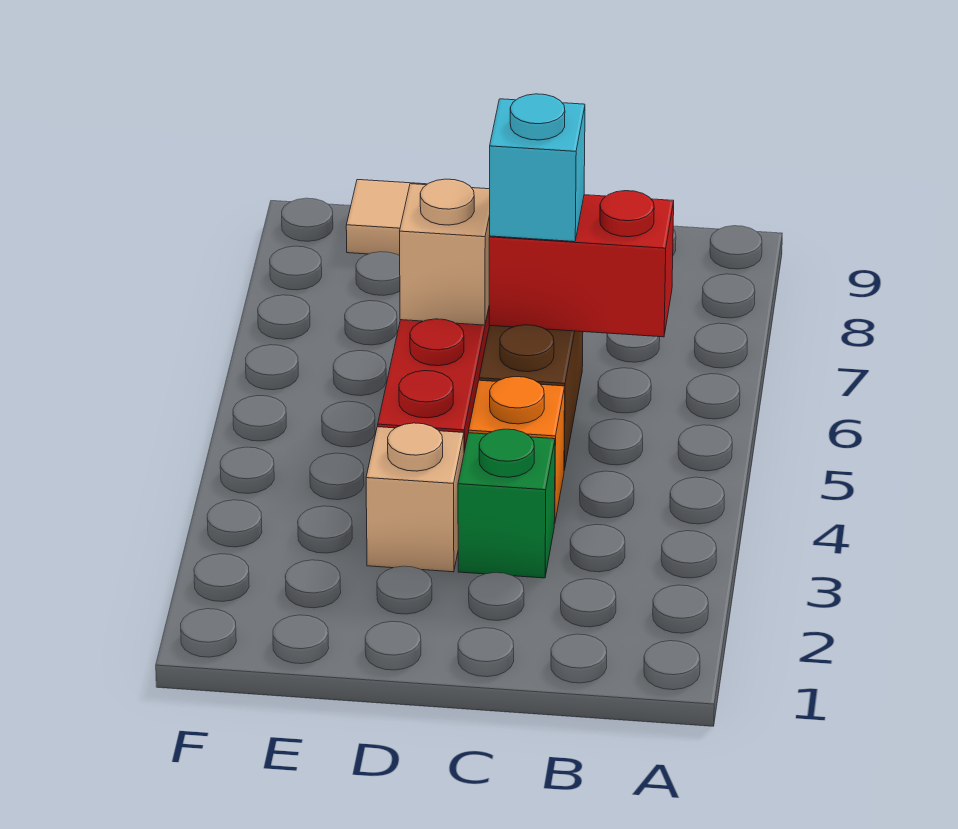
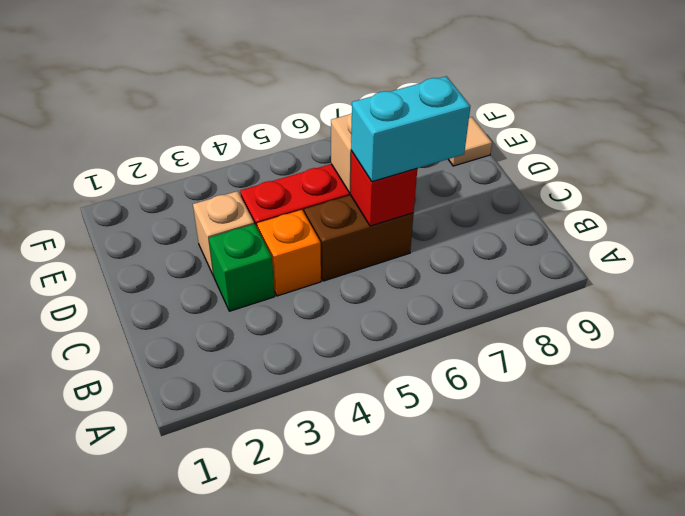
red 1x2 brick [489,191,674,337] -> red 1x1 brick [350,151,417,226]
cyan 1x1 brick [489,94,585,242] -> cyan 1x2 brick [351,76,470,182]

